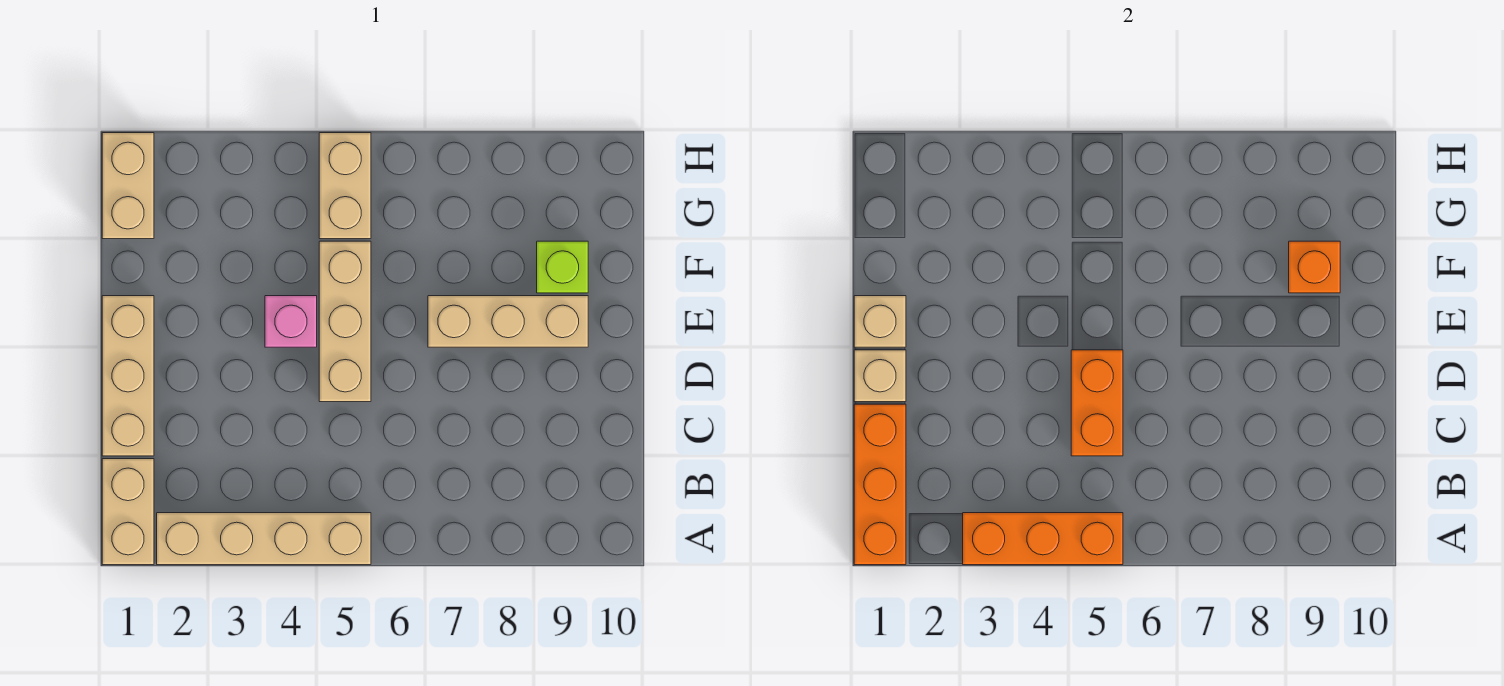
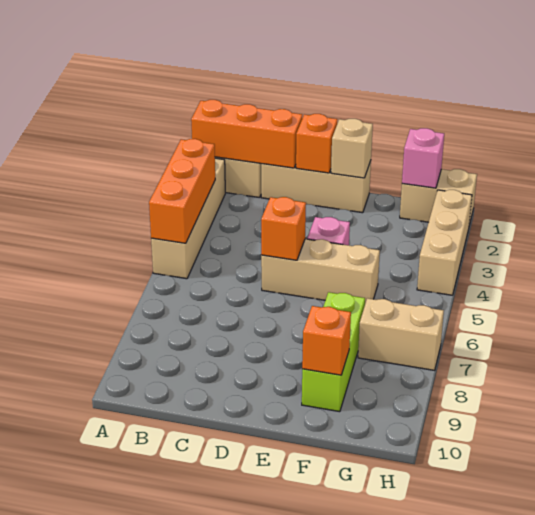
orange 1x2 brick [1071,350,1123,456] -> orange 1x1 brick [261,197,306,260]
tan 1x1 brick [854,350,906,402] -> orange 1x1 brick [296,114,337,173]
tan 1x3 brick [428,296,588,347] -> tan 1x3 brick moved to [417,190,472,295]
lime 1x1 brick [537,241,588,293] -> lime 1x3 brick [302,292,365,412]
none -> pink 1x1 brick [402,128,444,188]
tan 1x2 brick [319,133,371,239] -> tan 1x2 brick moved to [358,298,444,370]

